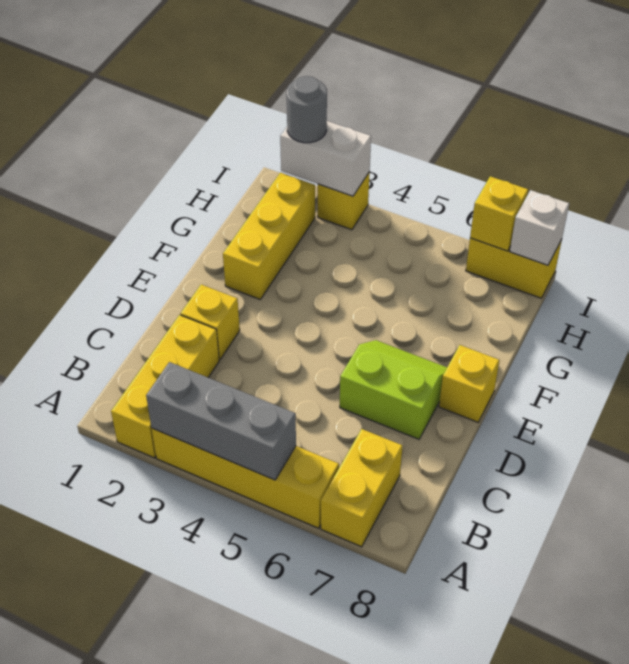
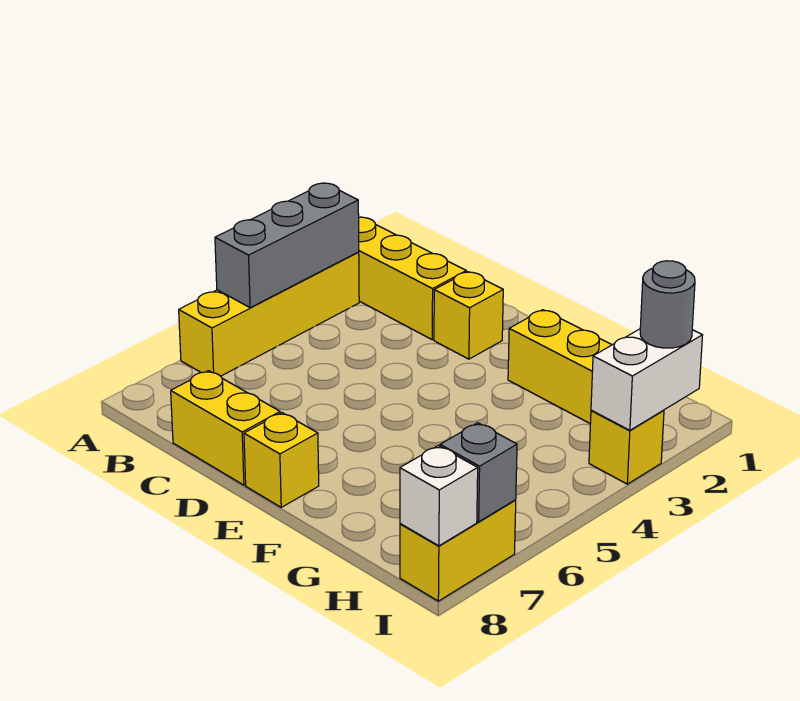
yellow 1x2 brick [321,429,402,547] -> yellow 1x2 brick moved to [171,371,280,485]
lime 2x2 slope [340,340,447,439] -> none
yellow 1x1 brick [470,176,528,251] -> grey 1x1 brick [440,423,517,522]

